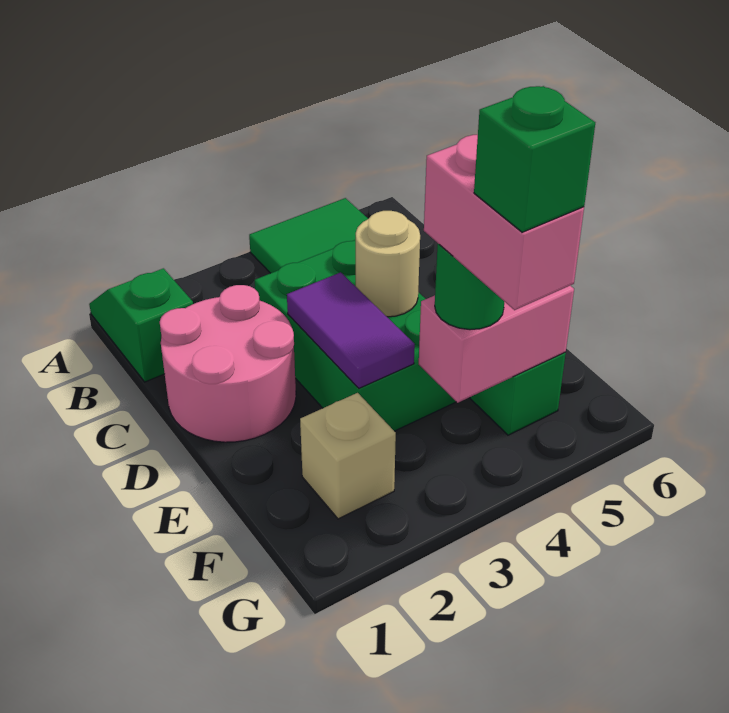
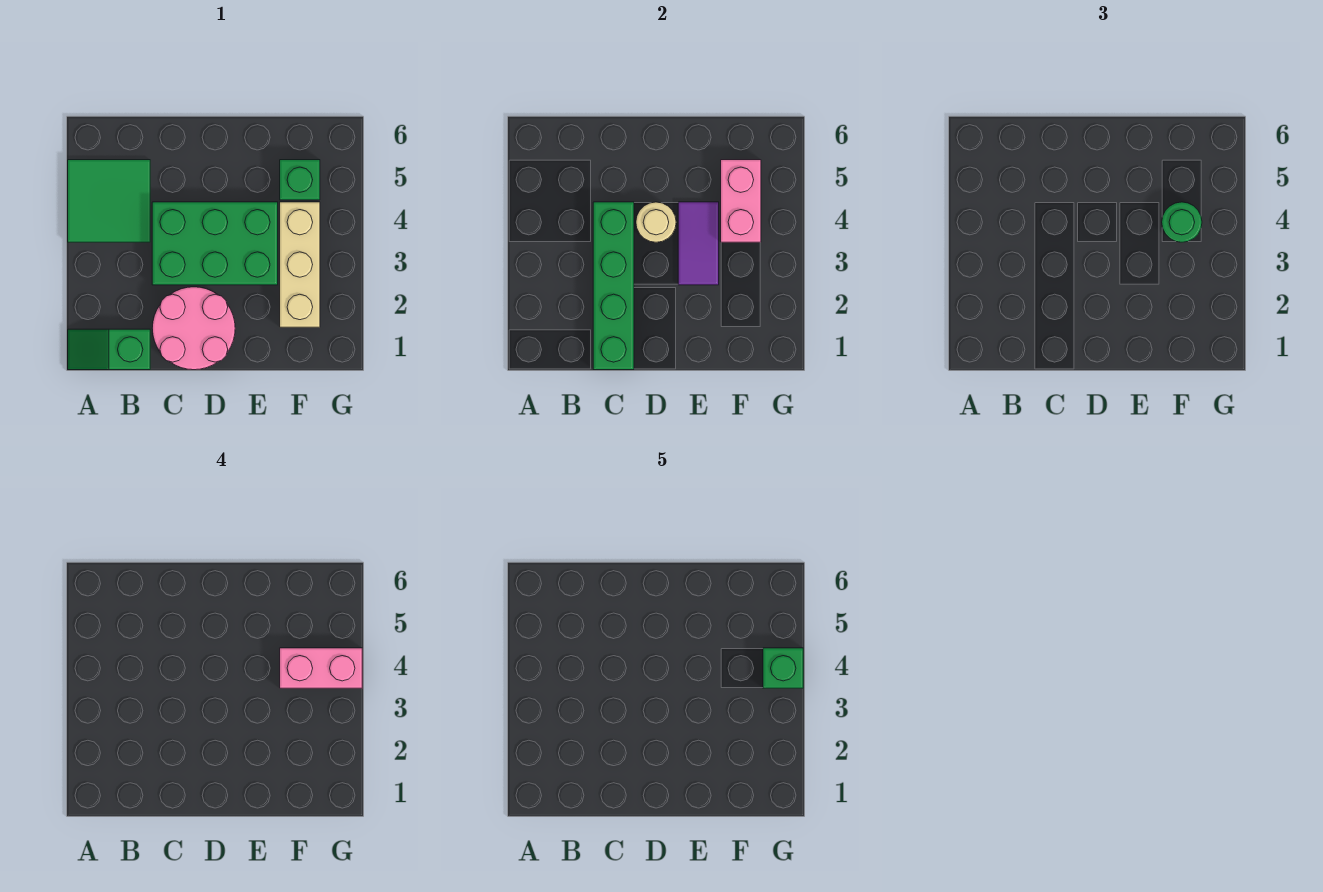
none -> green 1x4 brick [593,202,634,370]
purple 1x2 tile [287,272,415,388] -> purple 1x2 tile turned to [678,202,719,285]
tan 1x1 brick [300,393,396,519] -> tan 1x3 brick [280,202,320,327]

